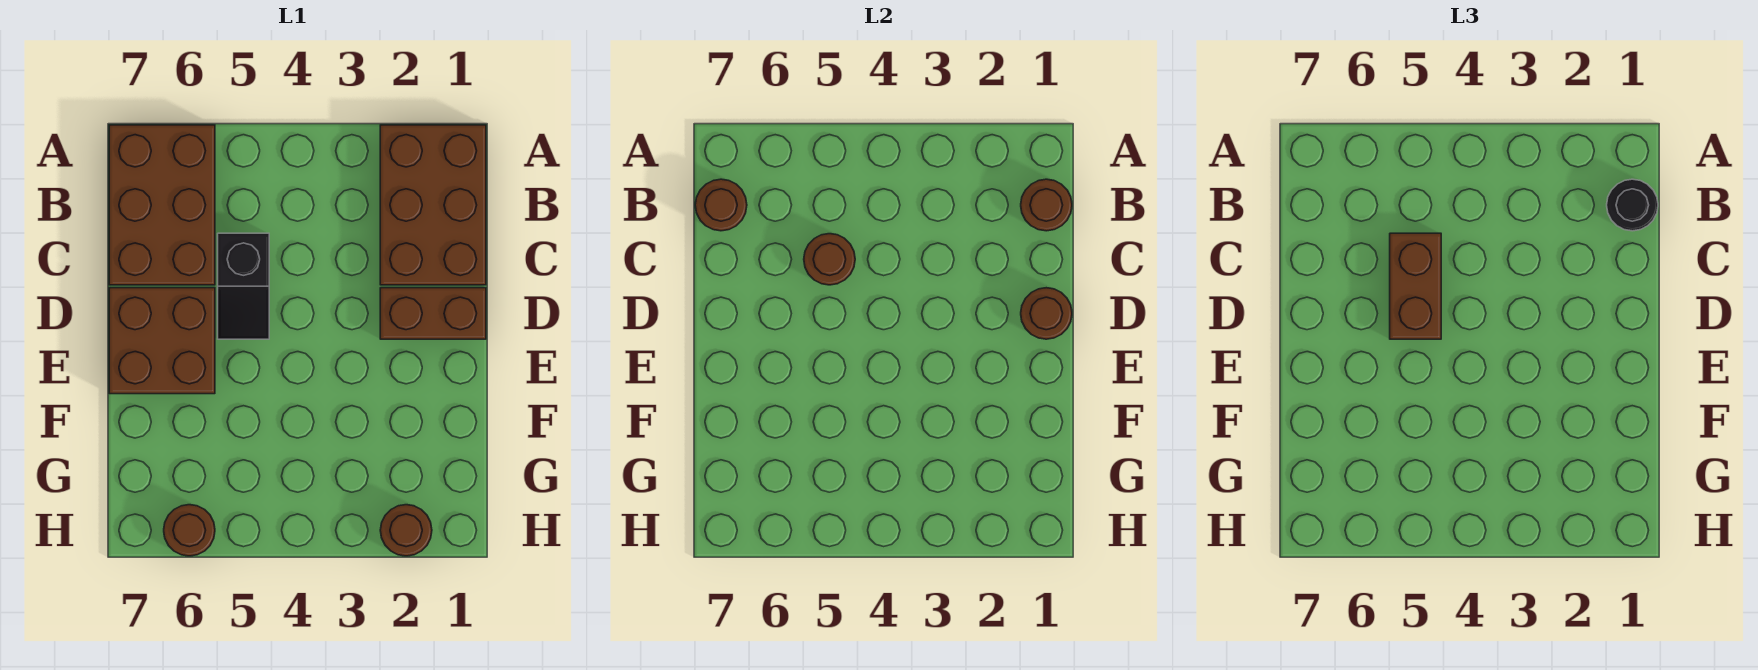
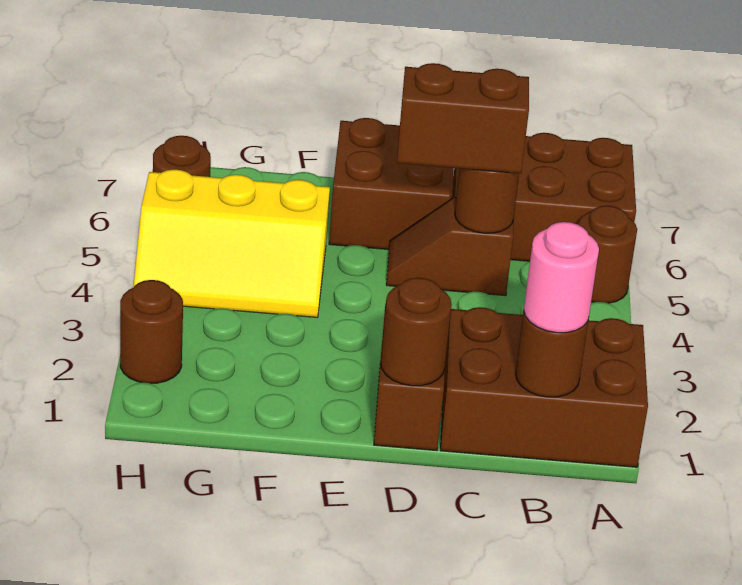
black 1x1 round brick [1607,179,1658,231] -> pink 1x1 round brick [524,222,599,333]
brown 1x1 round brick [695,179,747,231] -> brown 1x1 round brick moved to [578,206,637,303]
black 1x2 slope [218,233,269,339] -> brown 1x2 slope [386,197,514,296]
none -> yellow 2x3 slope [134,170,330,317]

